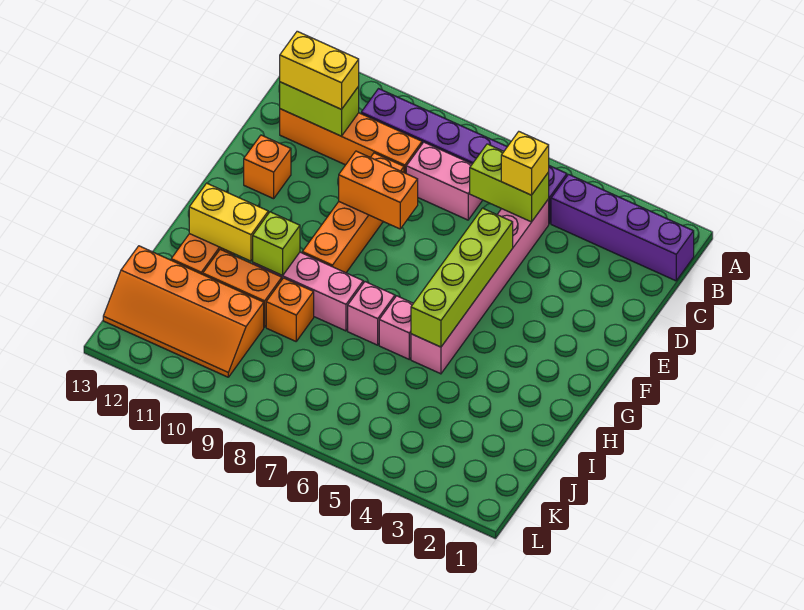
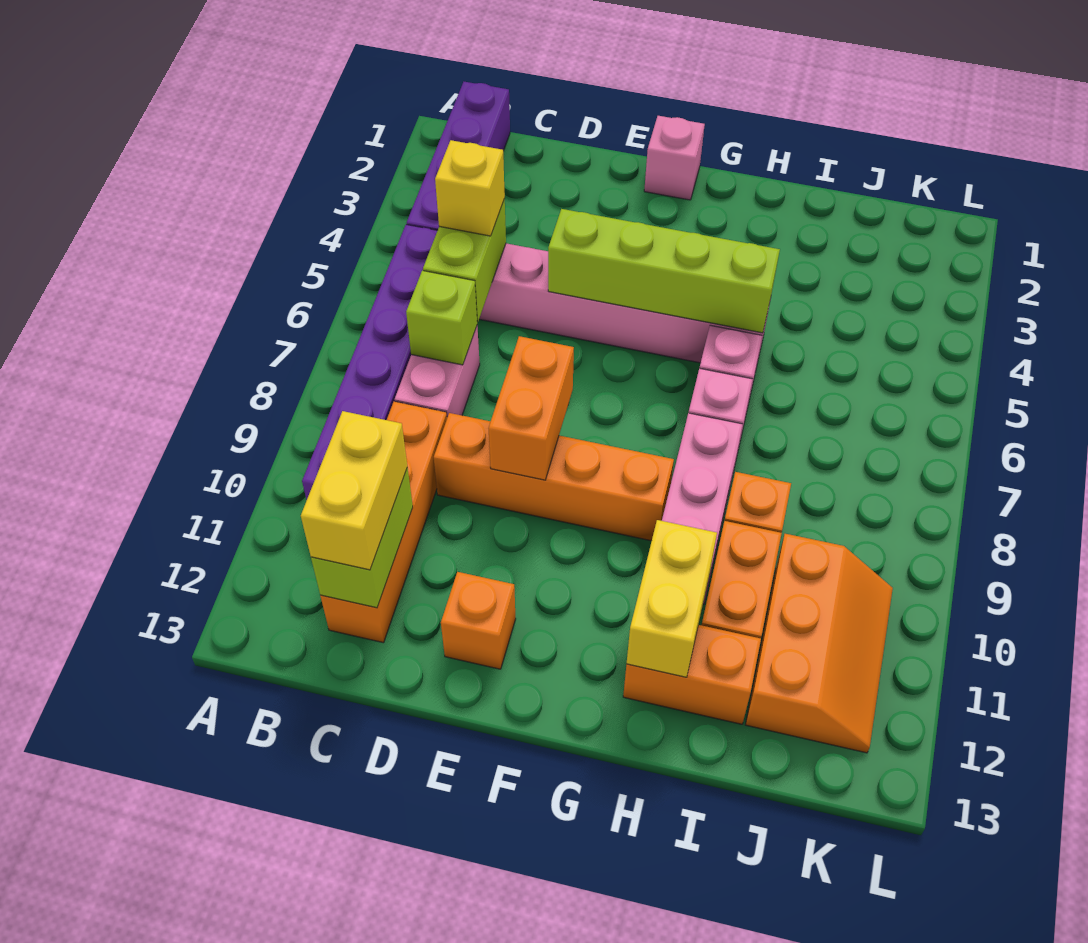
none -> pink 1x1 brick [644,116,705,200]
lime 1x1 brick [253,212,300,276] -> lime 1x1 brick moved to [406,270,477,365]
orange 2x4 slope [103,246,264,377] -> orange 2x3 slope [746,534,893,753]

